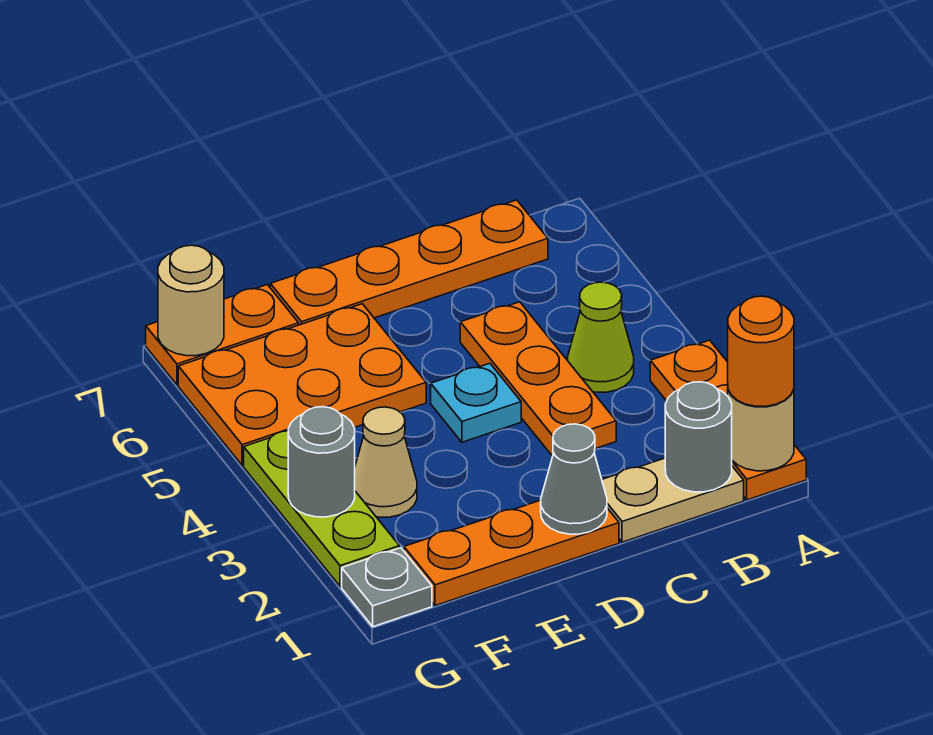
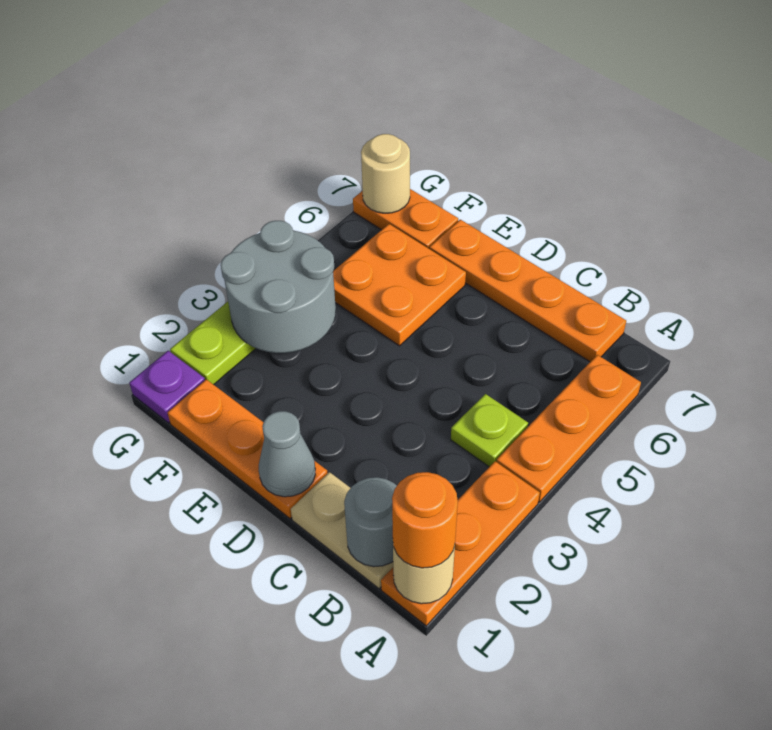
lime 1x1 cone [568,282,634,392] -> lime 1x1 plate [451,394,528,467]
orange 1x3 plate [460,302,616,456] -> orange 1x3 plate moved to [497,355,641,502]
cyan 1x1 plate [431,363,521,442] -> none
orange 2x3 plate [178,304,426,465] -> orange 2x2 plate [333,224,466,346]
tan 1x1 cone [355,407,417,517] -> none
grey 1x1 plate [342,548,432,627] -> purple 1x1 plate [129,351,205,423]
grey 1x1 round brick [288,407,355,517] -> grey 2x2 round brick [221,221,336,353]

